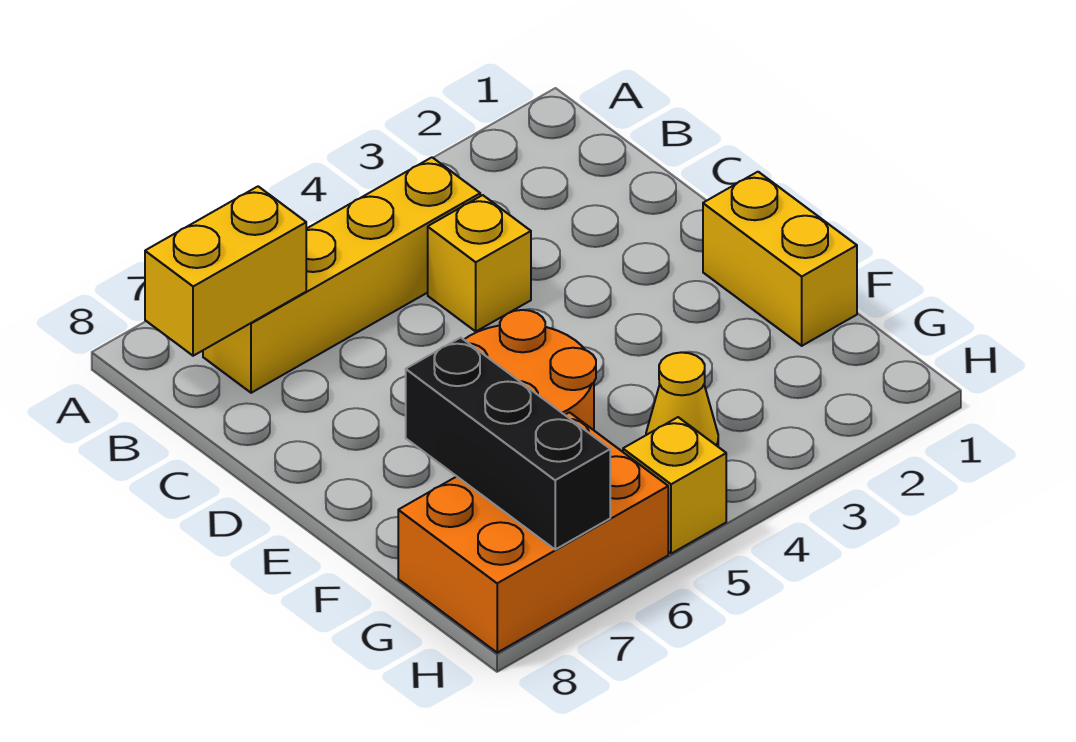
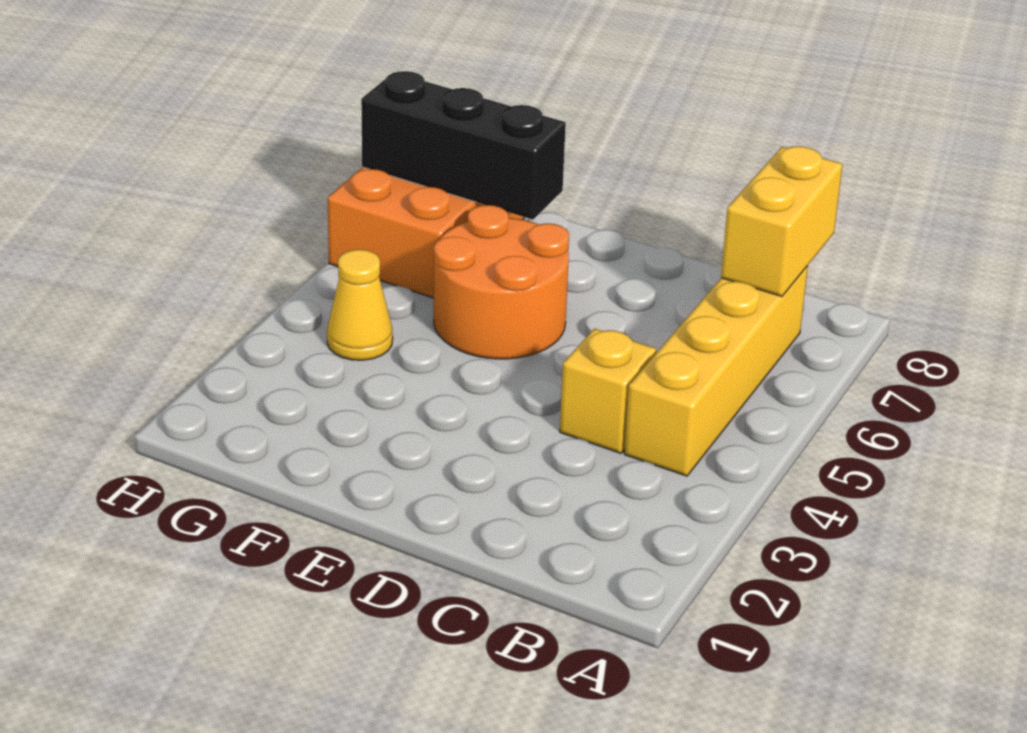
yellow 1x2 brick [703,172,857,346] -> none
yellow 1x1 brick [623,417,726,554] -> none

